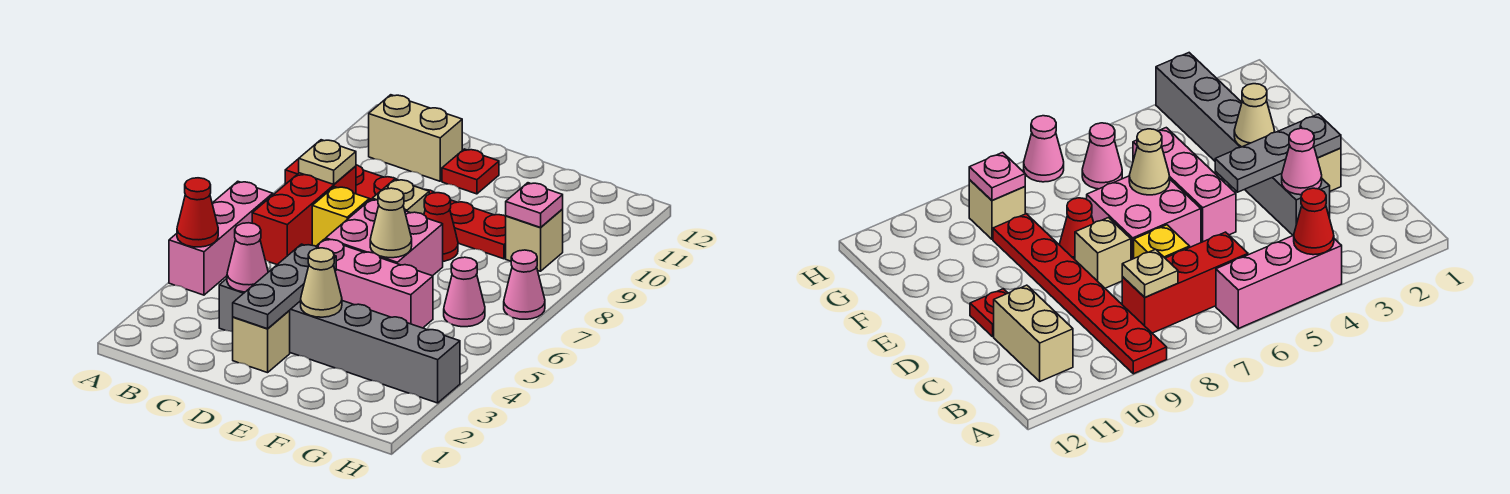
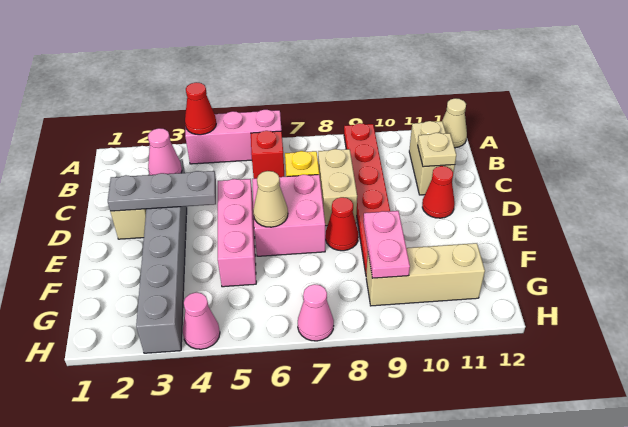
red 1x3 brick [252,166,356,264] -> red 1x1 brick [251,131,285,179]
tan 1x1 plate [299,140,356,184] -> tan 1x1 plate moved to [418,133,456,167]
tan 1x1 brick [372,179,429,215] -> tan 1x2 brick [318,149,357,226]
red 1x1 plate [442,149,499,194] -> red 1x1 cone [422,166,455,218]
tan 1x1 cone [301,248,342,317] -> tan 1x1 cone moved to [442,98,467,148]
pink 1x1 cone [444,257,485,327] -> pink 1x1 cone moved to [183,293,220,349]
tan 1x1 brick [506,209,563,271] -> tan 1x3 brick [366,243,485,306]
pink 1x1 plate [506,183,563,227] -> pink 1x2 plate [363,211,410,278]

